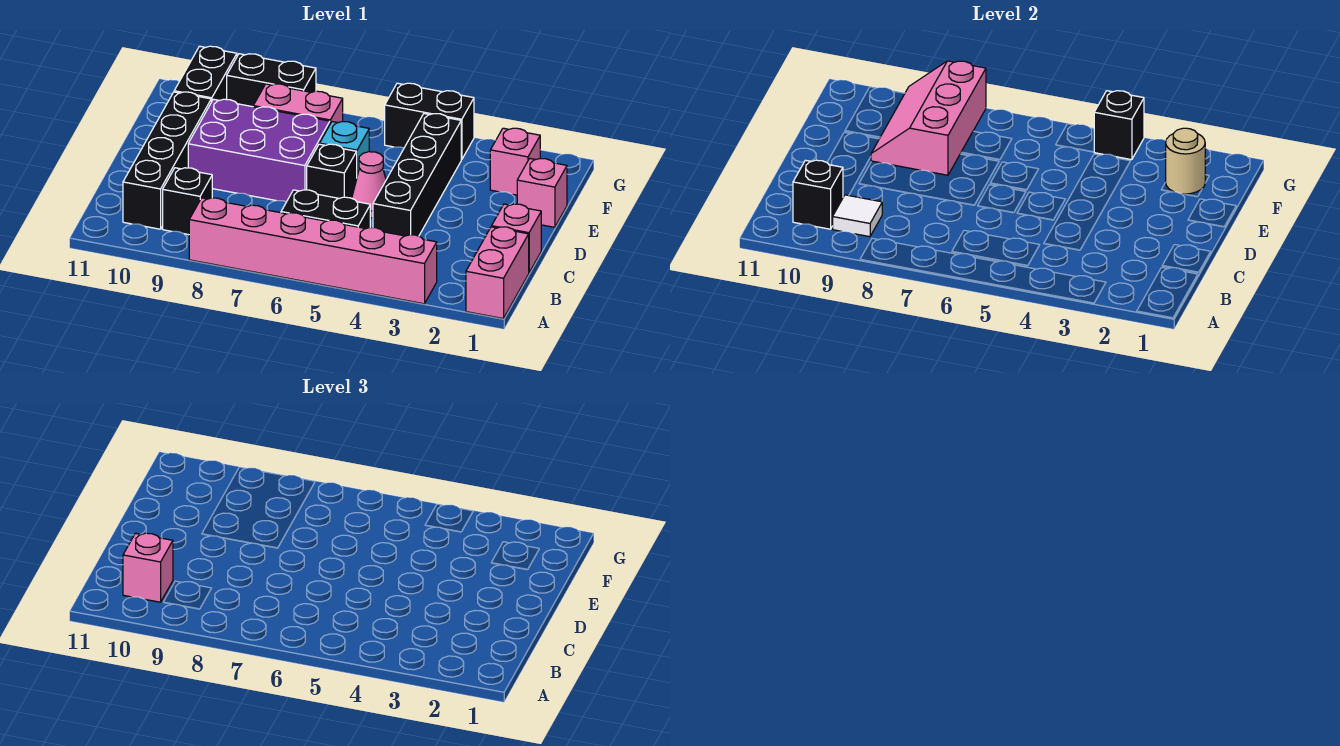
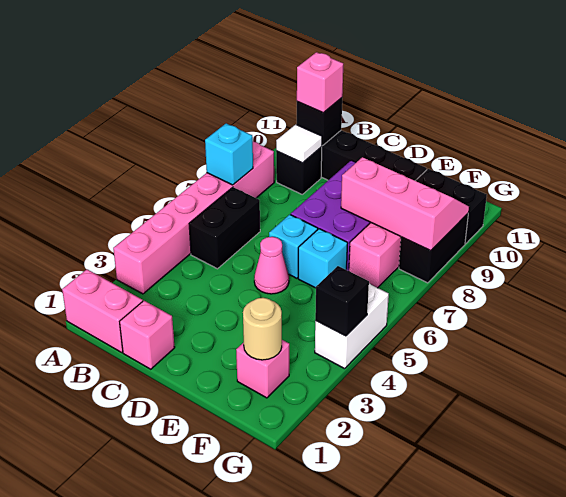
none -> cyan 1x1 brick [205,123,253,185]
black 1x4 brick [373,114,461,236] -> none
black 1x1 brick [307,144,357,198] -> cyan 1x1 brick [269,215,318,278]
pink 1x1 brick [517,158,567,227] -> none
black 1x2 brick [385,83,474,160] -> white 1x2 brick [315,284,389,369]

